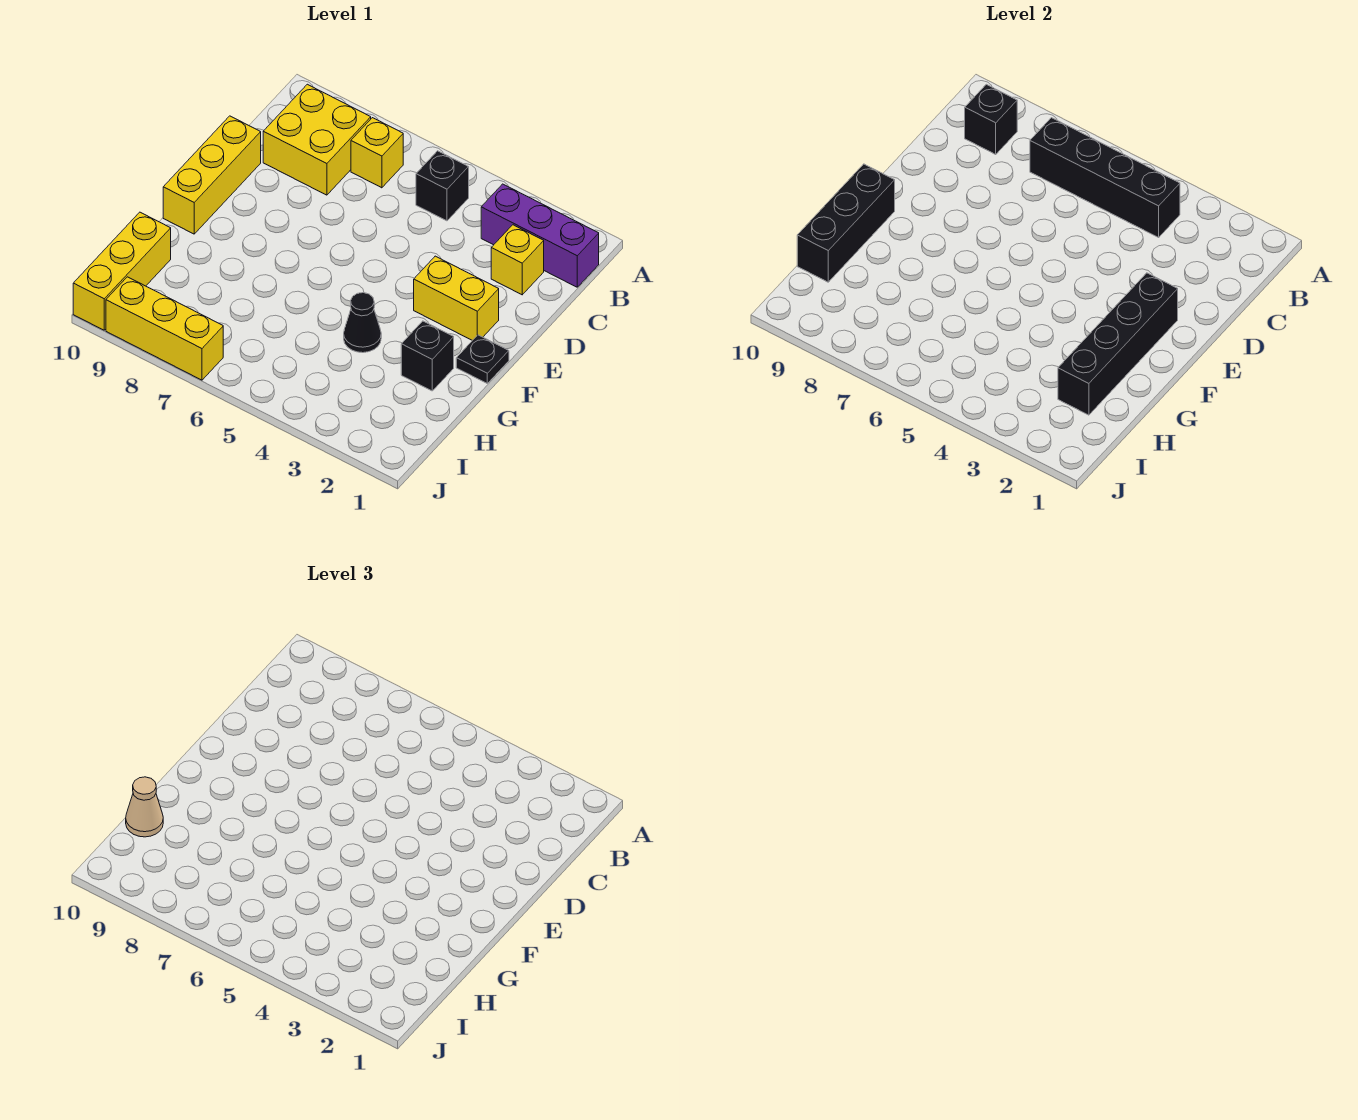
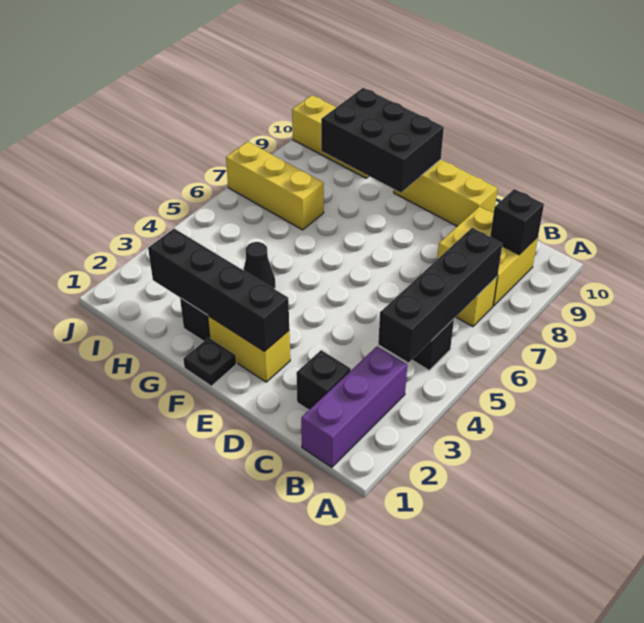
yellow 1x1 brick [491,225,544,295] -> black 1x1 brick [296,350,351,410]
yellow 1x2 brick [414,256,499,340] -> yellow 1x2 brick turned to [208,316,290,382]
black 1x3 brick [797,164,895,282] -> black 2x3 brick [321,88,444,193]
tan 1x1 cone [126,777,163,837] -> none
yellow 1x3 brick [106,277,223,380] -> yellow 1x3 brick turned to [226,142,324,230]

